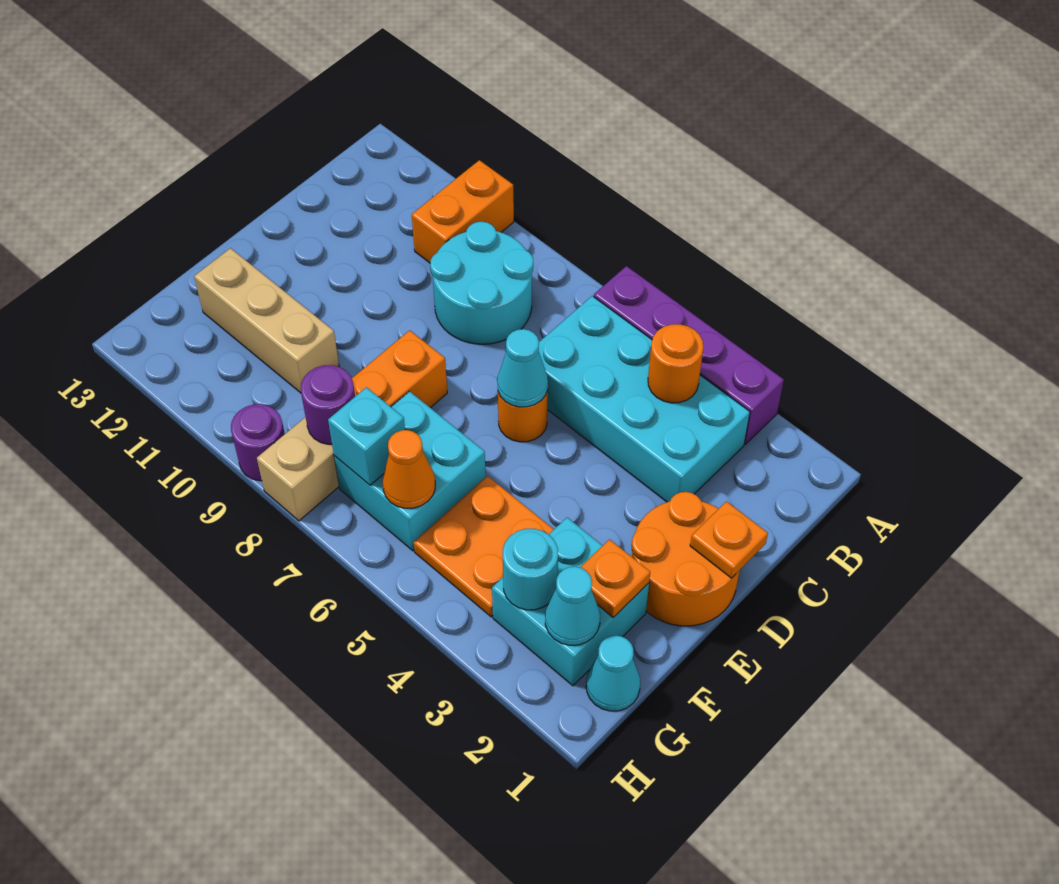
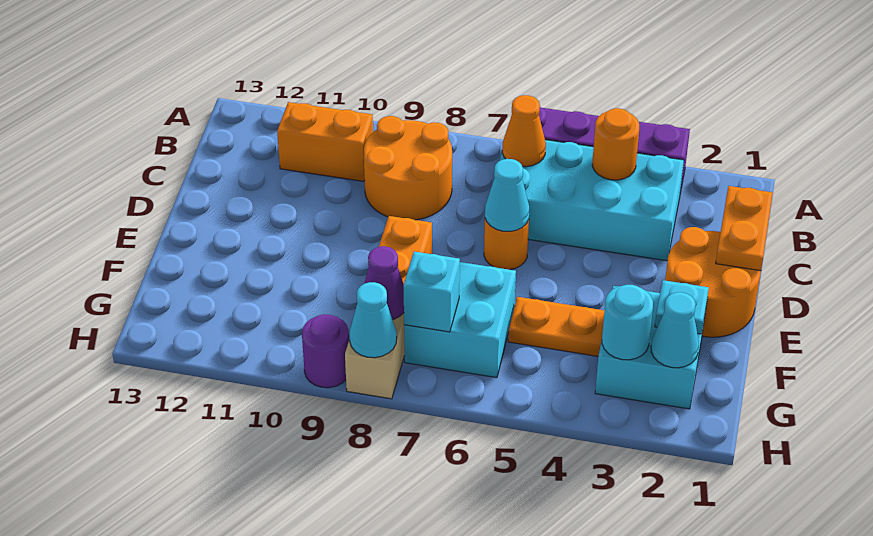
orange 1x2 brick [412,160,514,263] -> orange 1x2 brick turned to [277,102,373,181]
cyan 2x2 round brick [430,222,533,344] -> orange 2x2 round brick [364,116,452,220]
orange 1x1 plate [690,501,768,578] -> orange 1x2 plate [716,186,773,271]
orange 1x1 plate [580,539,650,617] -> cyan 1x1 plate [655,280,709,334]
orange 2x2 plate [414,476,554,617] -> orange 1x2 plate [508,297,604,356]
tan 1x3 brick [194,248,339,393] -> none
cyan 1x1 cone [586,636,640,711] -> cyan 1x1 cone moved to [350,282,397,358]
orange 1x1 cone [383,430,435,508] -> orange 1x1 cone moved to [502,95,546,167]
purple 1x1 round brick [301,365,355,444] -> purple 1x1 cone [364,246,404,320]

